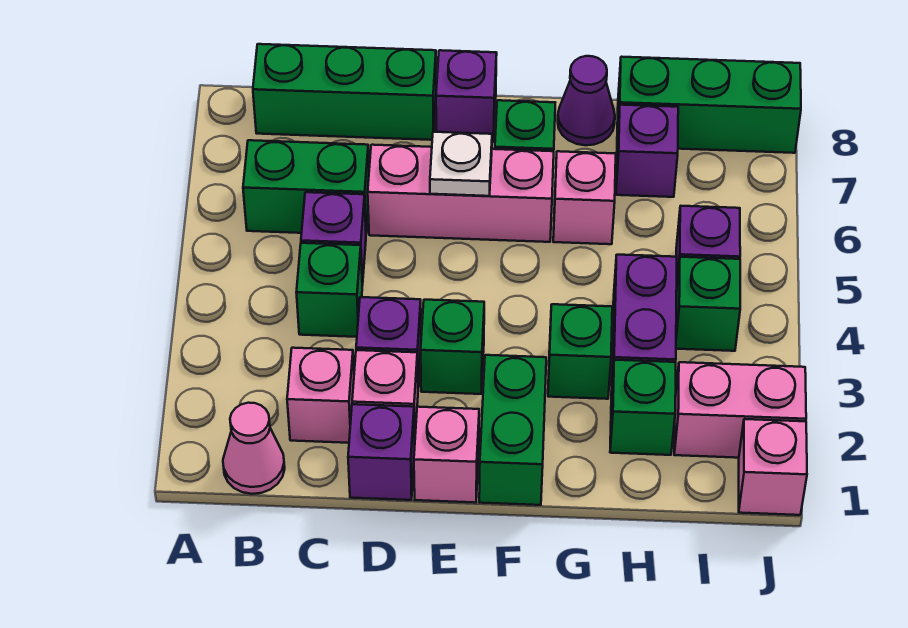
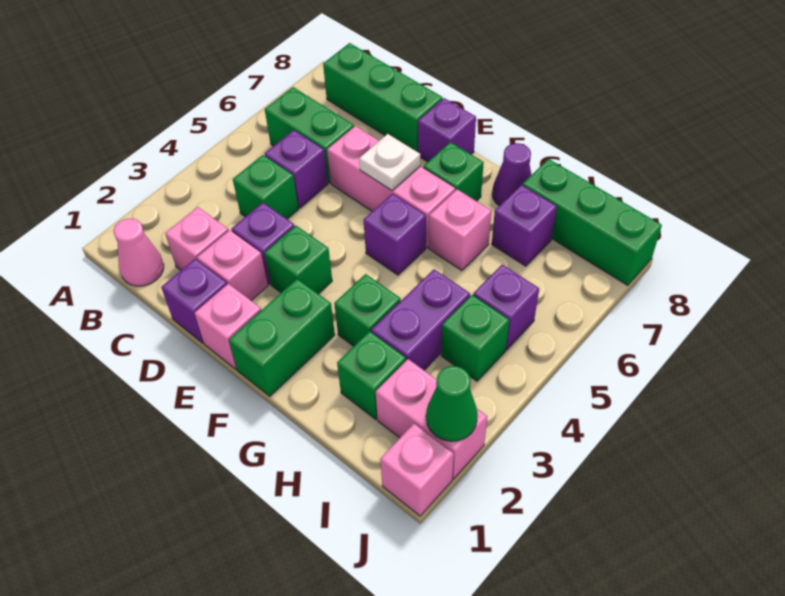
none -> purple 1x1 brick [364,194,426,275]
none -> green 1x1 cone [426,366,478,441]

